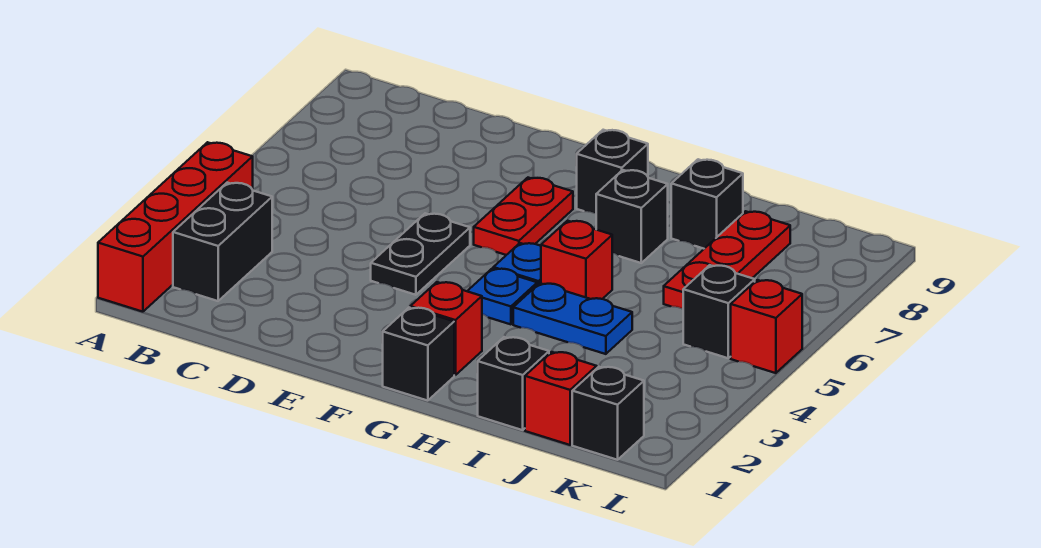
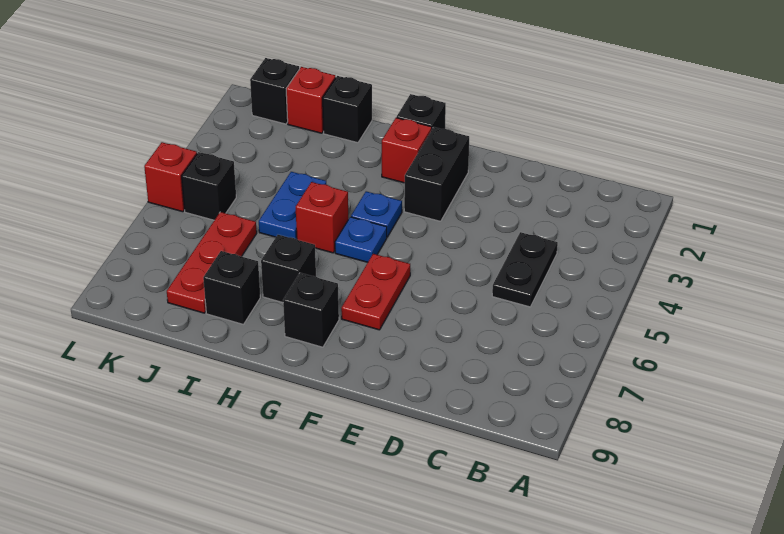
red 1x4 brick [98,142,253,312] -> none
black 1x2 brick [173,183,272,301] -> black 1x2 brick moved to [404,127,469,221]
black 1x2 plate [371,213,470,295] -> black 1x2 plate moved to [492,232,558,307]
blue 1x2 plate [513,283,632,354] -> blue 1x2 plate turned to [259,172,327,239]

